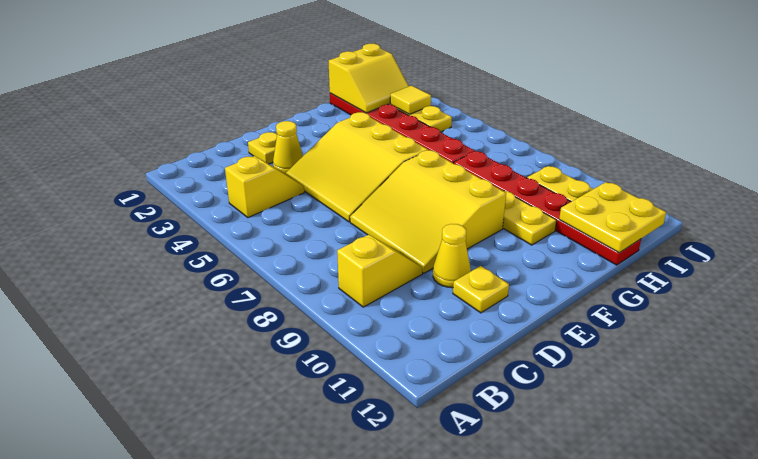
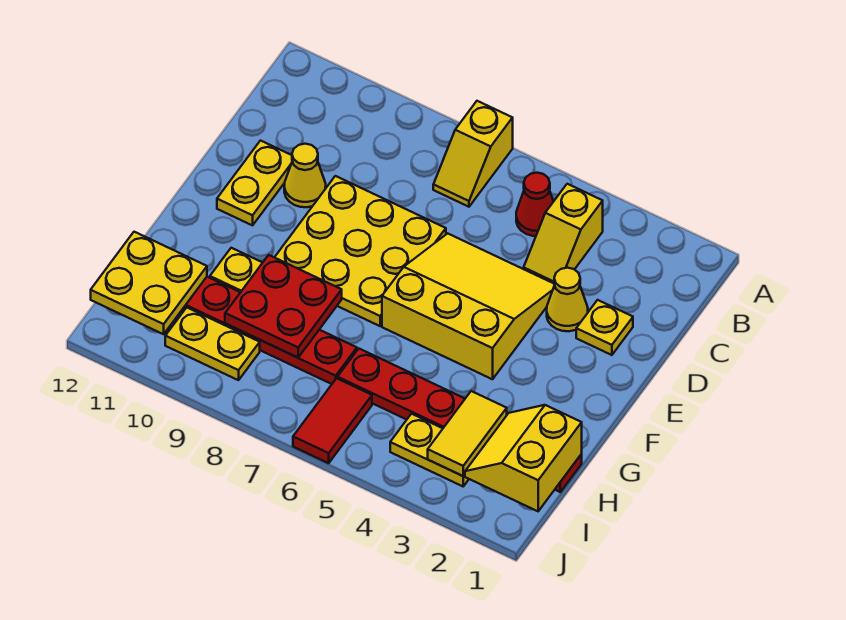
none -> red 1x1 cone [516,173,554,236]
yellow 1x2 slope [337,235,422,307] -> yellow 1x2 slope moved to [433,101,513,207]
yellow 3x3 slope [350,150,506,273] -> yellow 3x3 plate [275,176,446,326]
yellow 1x1 plate [453,266,509,313] -> yellow 1x2 plate [217,141,292,225]
none -> red 2x2 plate [225,255,342,358]
yellow 1x1 tile [390,86,431,114] -> yellow 1x2 tile [428,391,507,476]
none -> red 1x2 tile [293,378,372,463]

